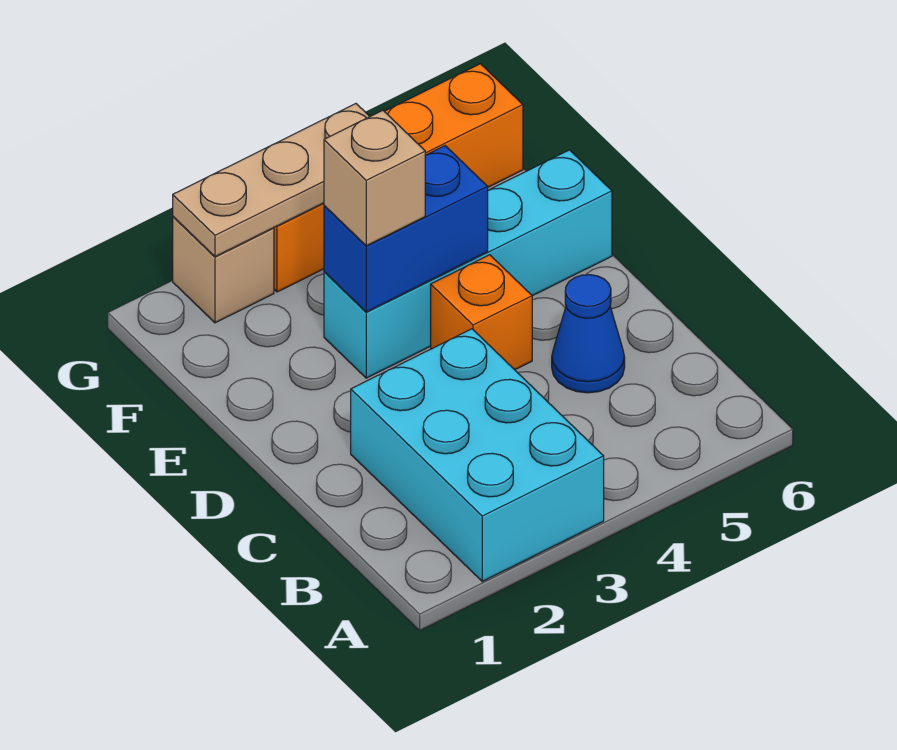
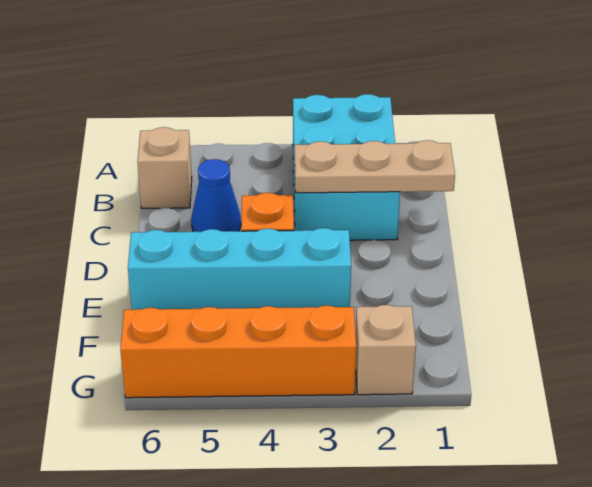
blue 1x2 brick [324,146,488,312] -> none
tan 1x1 brick [324,110,425,246] -> tan 1x1 brick moved to [138,127,192,208]
tan 1x3 plate [173,104,370,257] -> tan 1x3 plate moved to [295,140,455,193]

